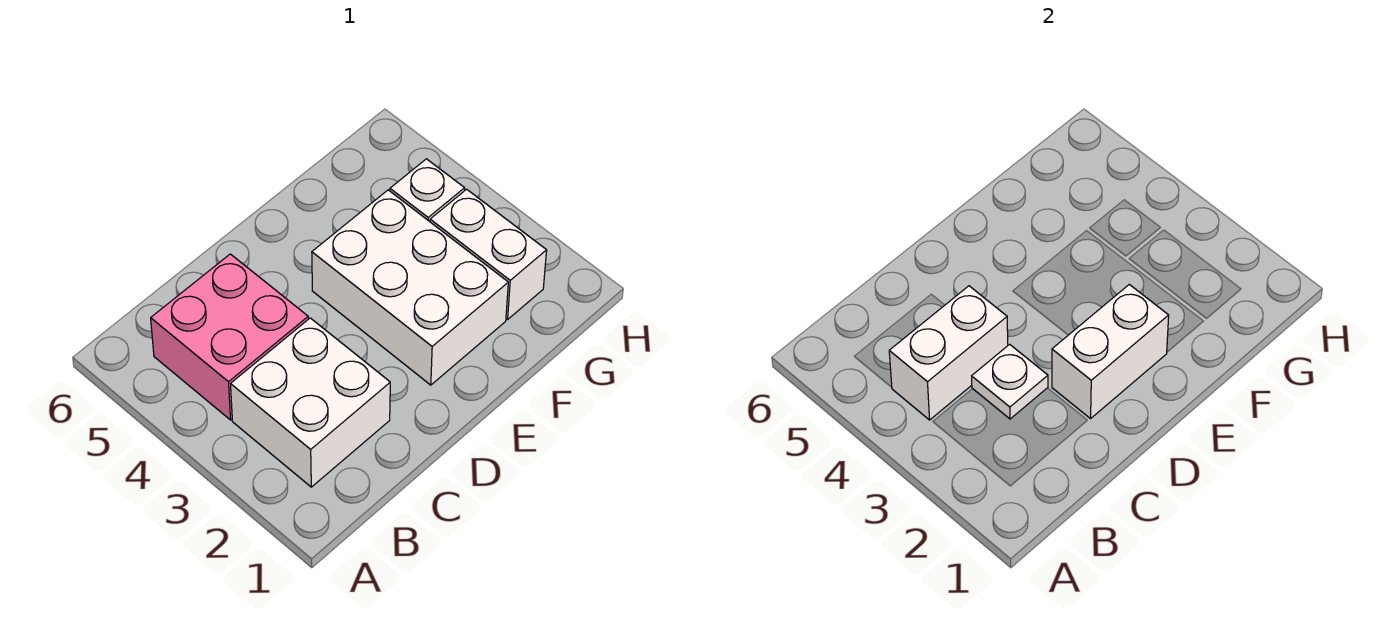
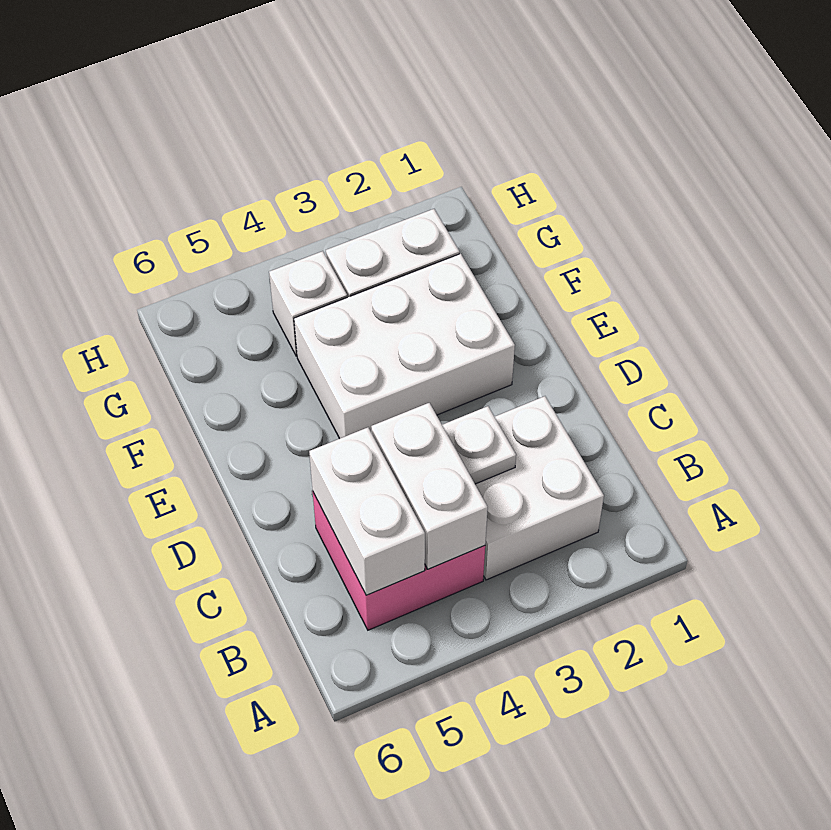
white 1x2 brick [1052,284,1169,419] -> white 1x2 brick moved to [309,427,425,595]

